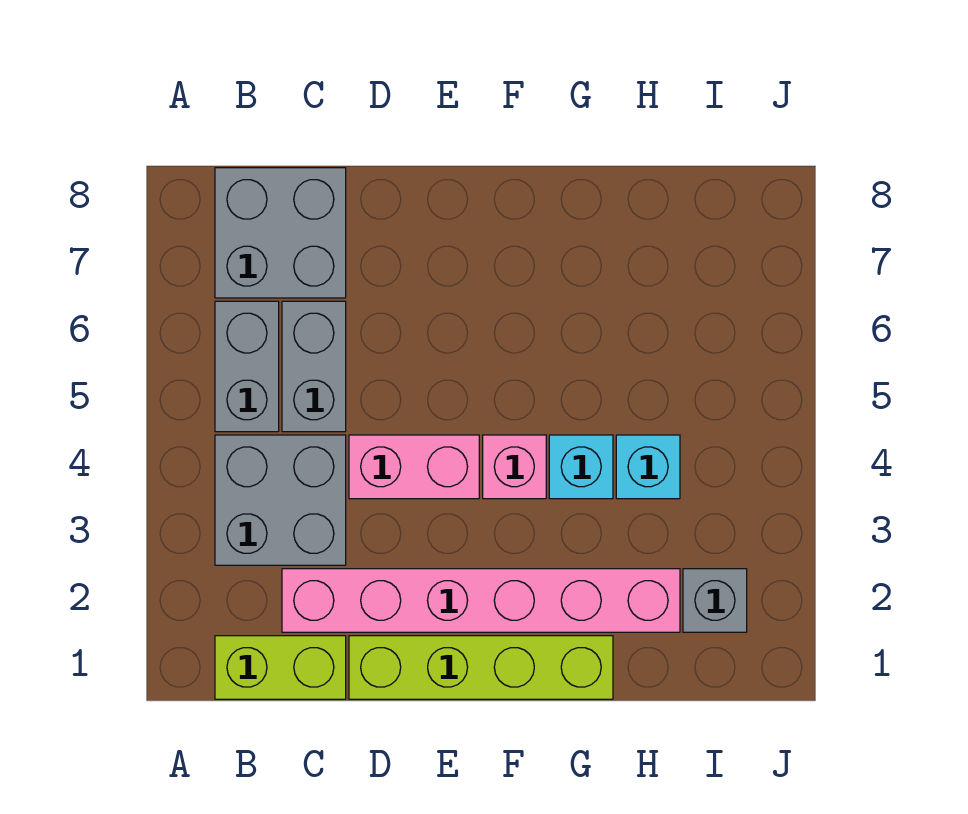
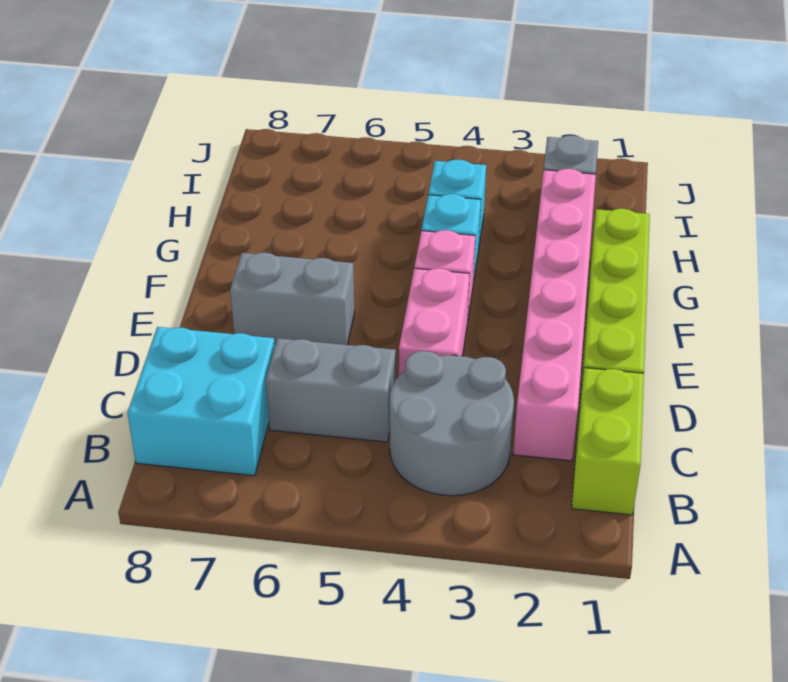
grey 2x2 brick [215,435,346,565] -> grey 2x2 round brick [390,351,514,496]
grey 1x2 brick [215,301,279,432] -> grey 1x2 brick moved to [230,253,355,345]
grey 2x2 brick [215,168,346,298] -> cyan 2x2 brick [127,327,275,476]

